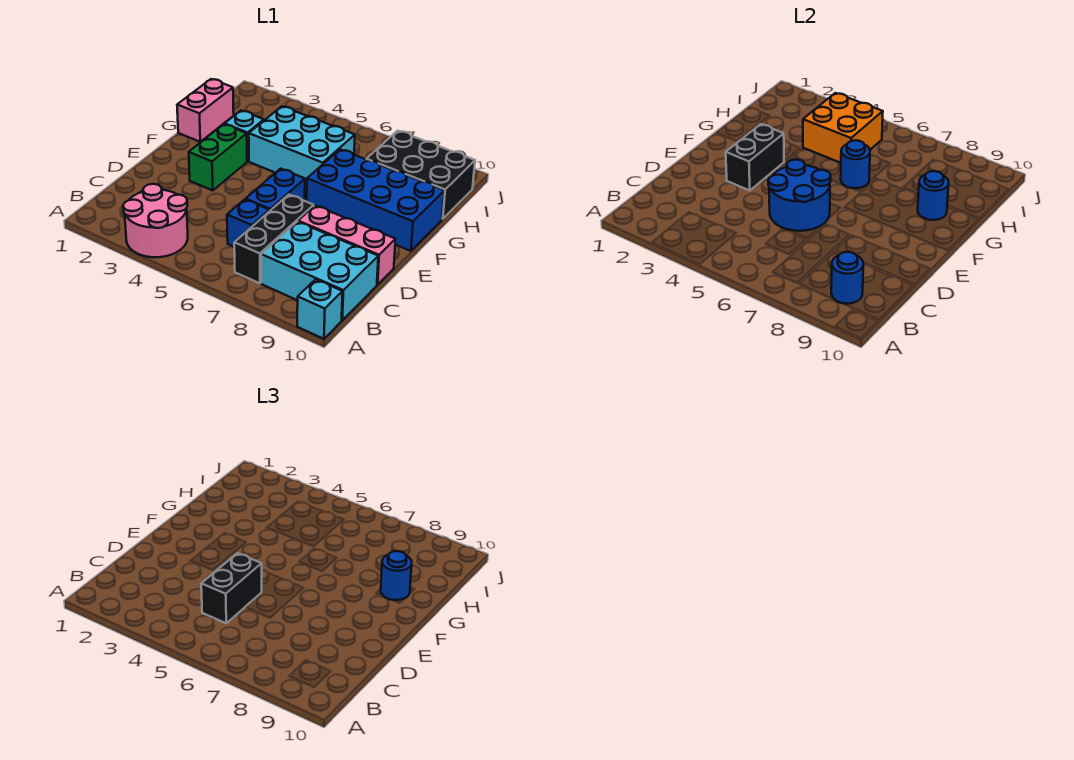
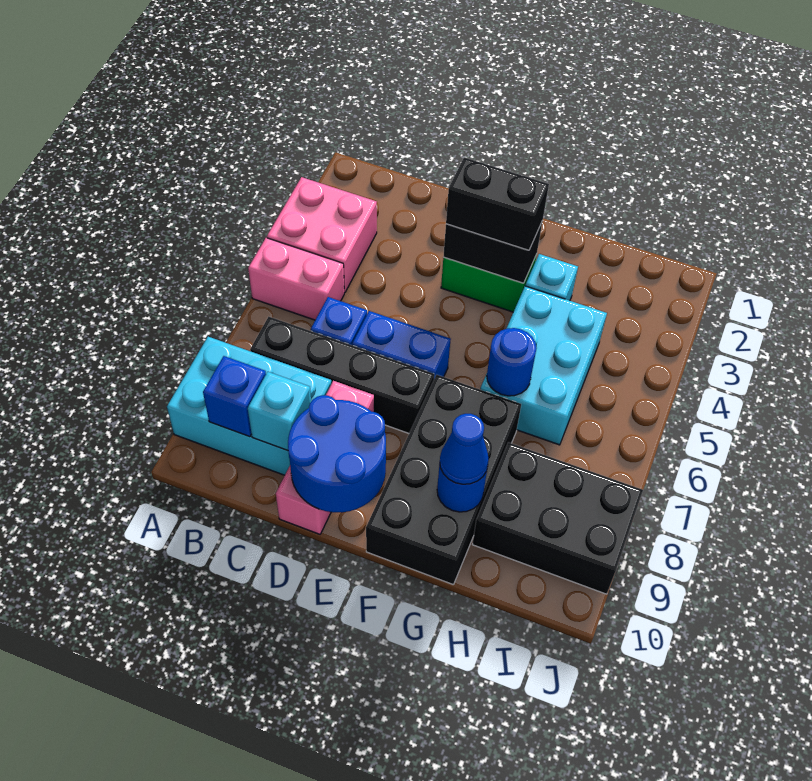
pink 2x2 round brick [123,184,188,257] -> pink 2x2 brick [267,177,377,293]
cyan 1x1 brick [297,279,343,339] -> cyan 1x1 brick moved to [248,372,311,451]
black 1x3 brick [234,195,314,283] -> black 1x4 brick [250,317,434,433]
cyan 2x3 brick [261,222,378,320] -> cyan 2x3 brick turned to [167,337,331,475]
blue 1x1 round brick [831,252,863,304] -> blue 1x1 brick [203,356,266,437]
black 1x2 brick [201,553,262,623] -> black 1x2 brick moved to [446,158,549,250]
blue 2x2 round brick [768,159,831,231] -> blue 2x2 round brick moved to [288,395,386,512]
blue 2x4 brick [307,149,444,251] -> black 2x4 brick [366,375,521,585]
pink 1x2 brick [177,79,234,142] -> pink 1x2 brick moved to [248,238,344,320]
blue 1x1 round brick [381,551,412,600] -> blue 1x1 cone [440,414,489,484]
orange 2x2 brick [803,93,883,163] -> none
black 2x3 brick [367,131,475,219] -> black 2x3 brick turned to [473,442,643,594]

